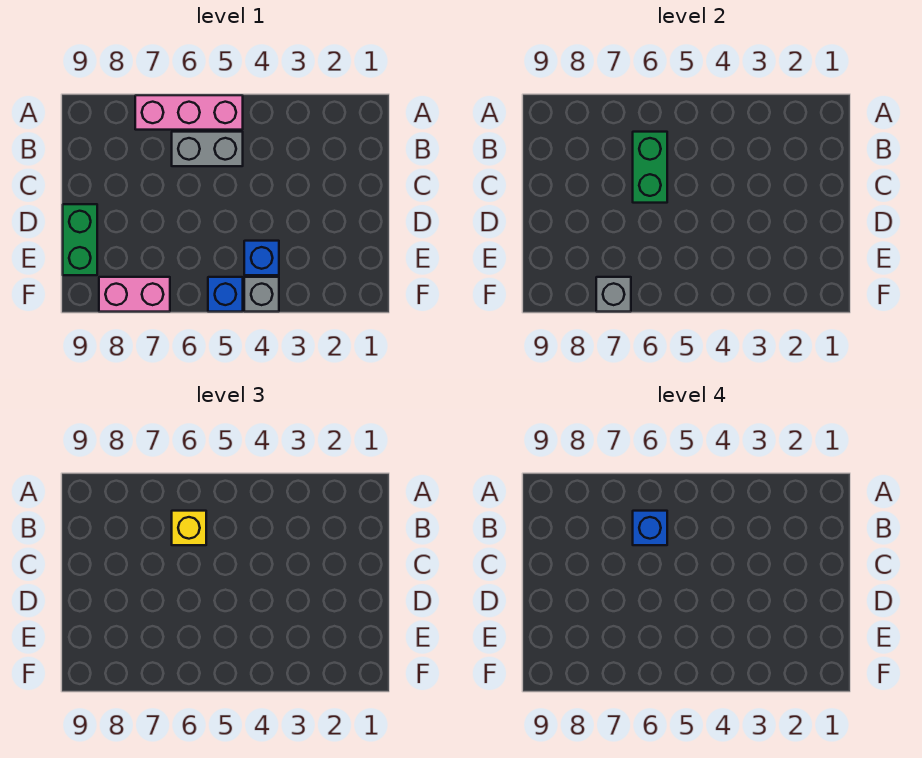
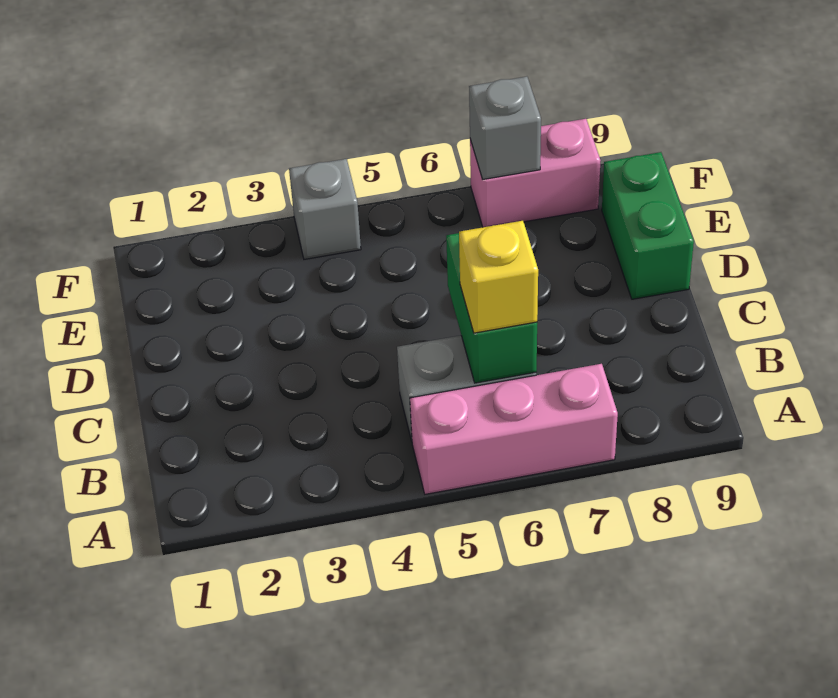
blue 1x1 brick [633,511,667,545] -> none
blue 1x1 brick [244,241,279,275] -> none
blue 1x1 brick [208,277,243,312] -> none

